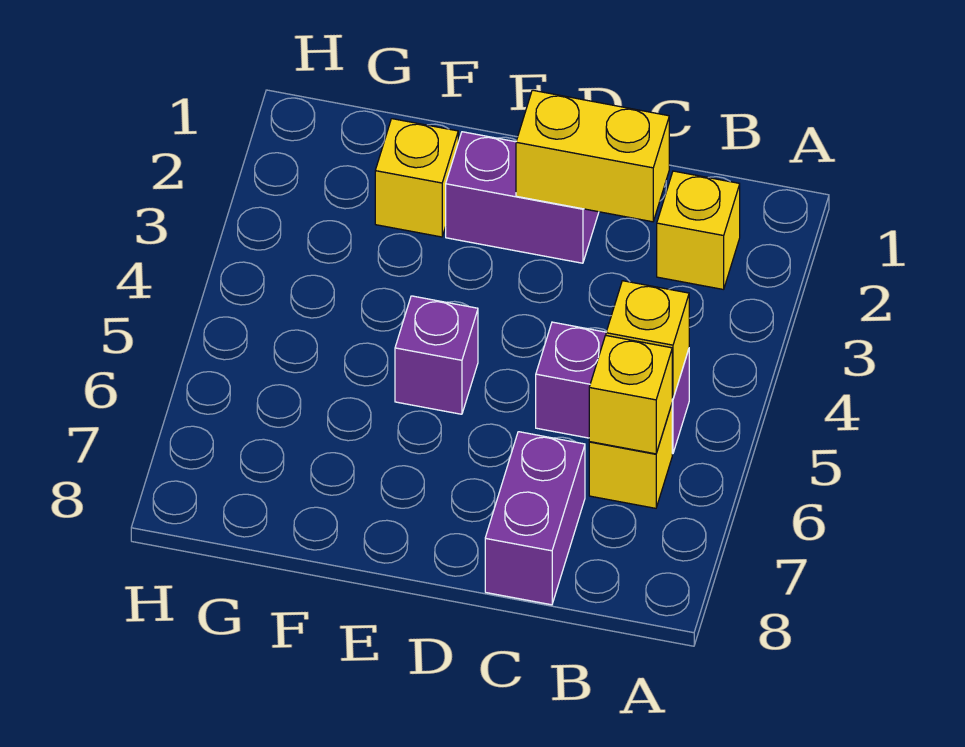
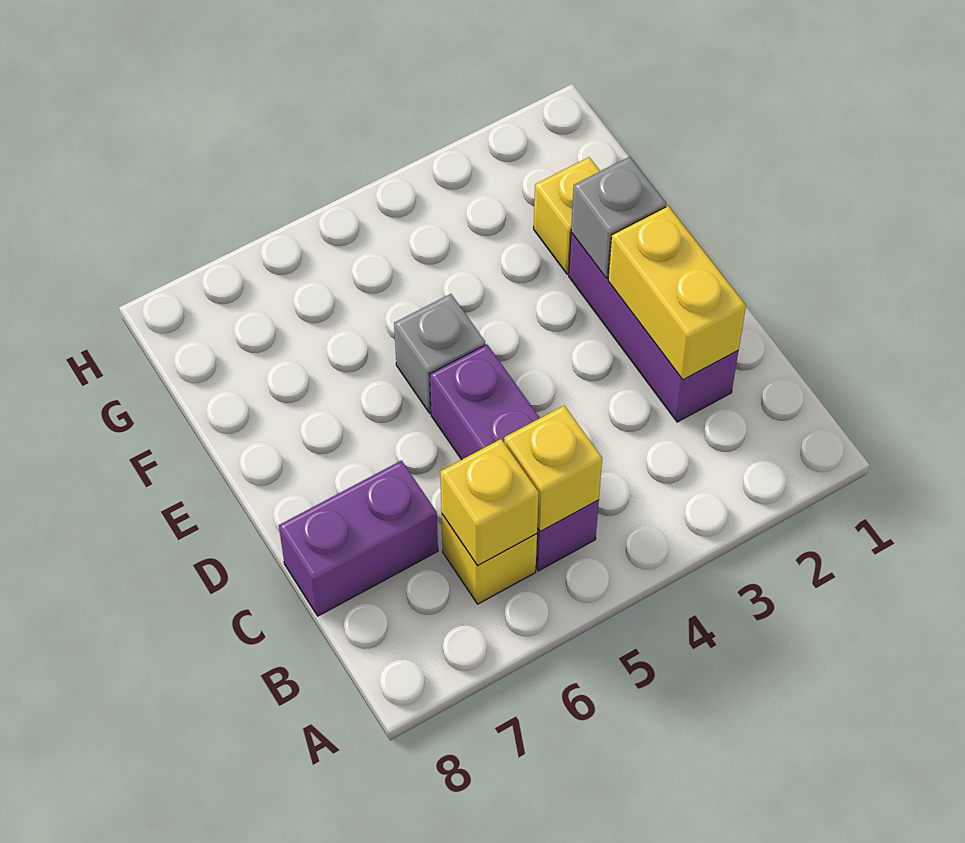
yellow 1x1 brick [657,171,740,290] -> none
purple 1x2 brick [536,322,689,454] -> purple 1x3 brick [430,344,599,571]
purple 1x2 brick [446,132,599,263] -> purple 1x3 brick [569,233,738,422]
none -> grey 1x1 brick [571,157,666,278]
purple 1x1 brick [395,296,478,414] -> grey 1x1 brick [394,294,485,413]

